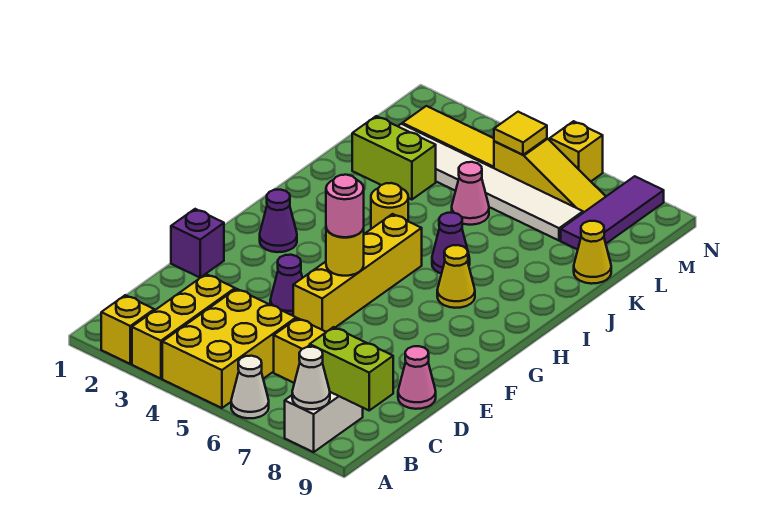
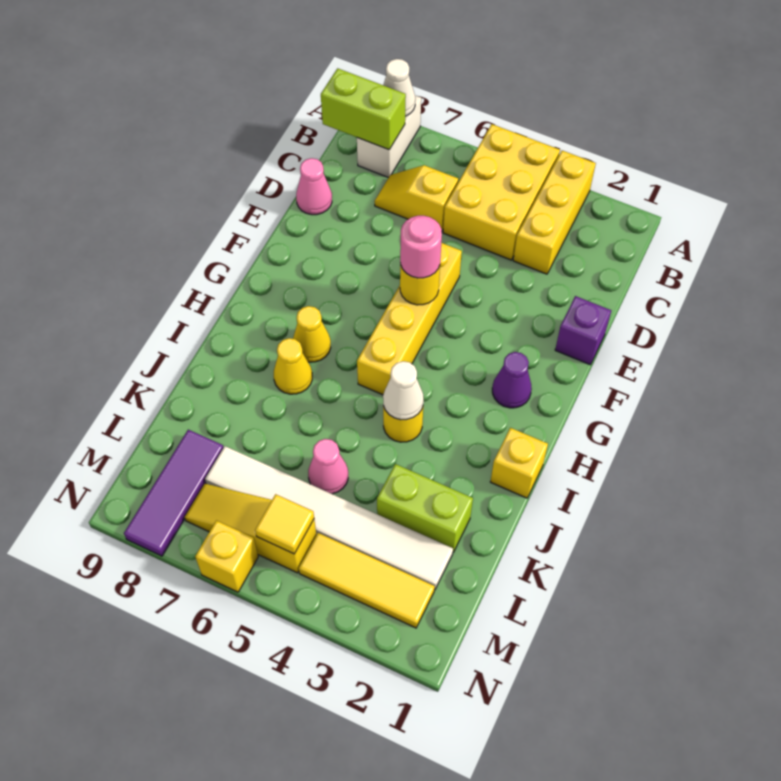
yellow 1x1 brick [101,295,154,364] -> yellow 1x1 brick moved to [490,428,548,498]
white 1x1 cone [231,356,269,418] -> white 1x1 cone moved to [383,361,424,420]
purple 1x1 cone [270,255,302,316] -> none
purple 1x1 cone [432,213,470,274] -> none
yellow 1x1 cone [574,221,611,284] -> yellow 1x1 cone moved to [274,338,312,394]

